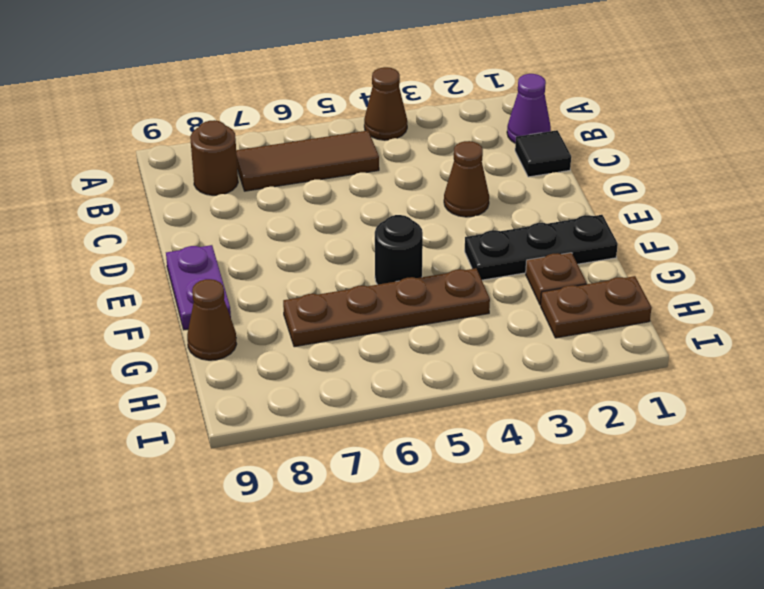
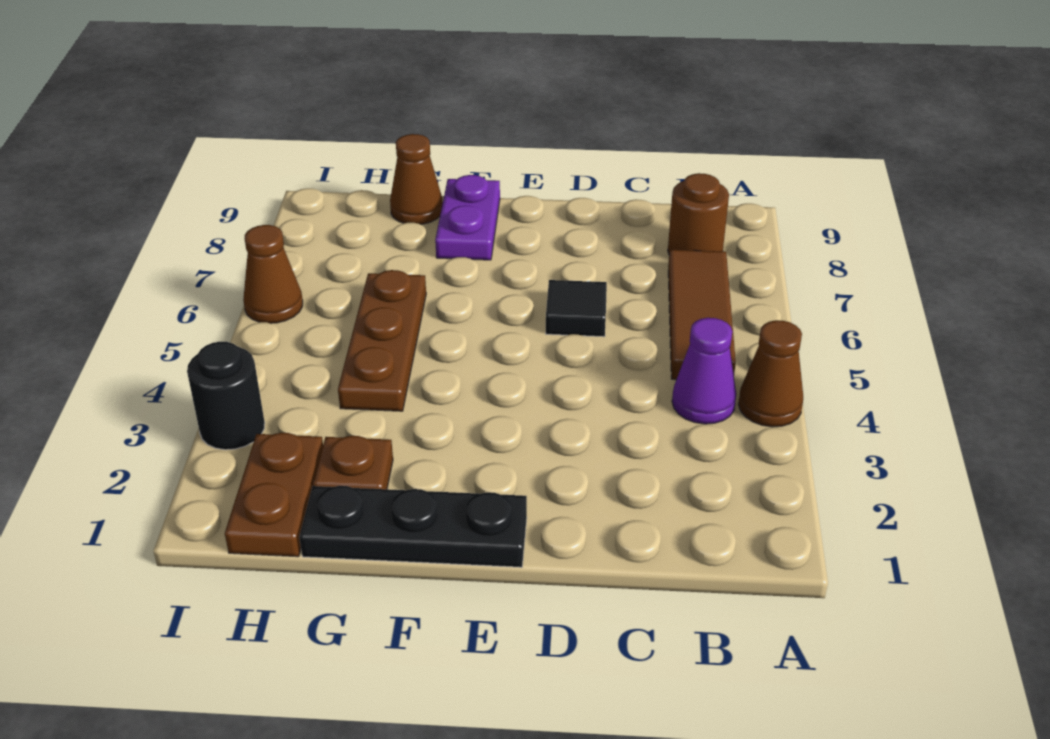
purple 1x1 cone [507,74,551,143] -> purple 1x1 cone moved to [672,318,736,424]
black 1x1 tile [515,130,571,177] -> black 1x1 tile moved to [546,280,607,337]
brown 1x1 cone [444,141,489,217] -> brown 1x1 cone moved to [243,225,303,323]
purple 1x2 plate [166,245,231,330] -> purple 1x2 plate turned to [435,175,500,260]
black 1x3 plate [465,215,618,280] -> black 1x3 plate turned to [299,486,527,567]
black 1x1 round brick [375,215,423,285] -> black 1x1 round brick moved to [187,342,265,450]
brown 1x4 plate [283,268,490,347] -> brown 1x3 plate [338,270,426,411]

